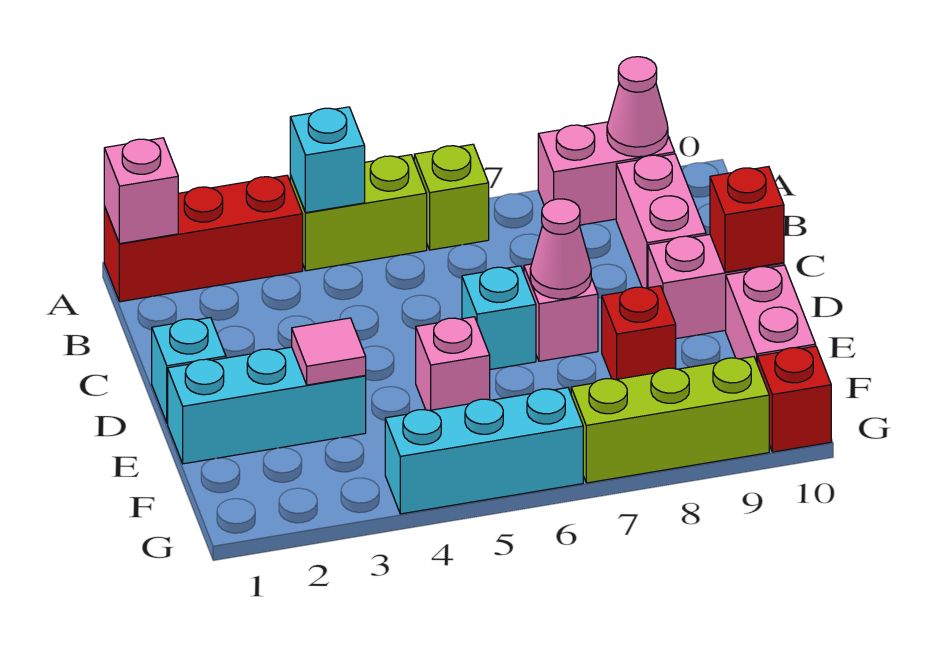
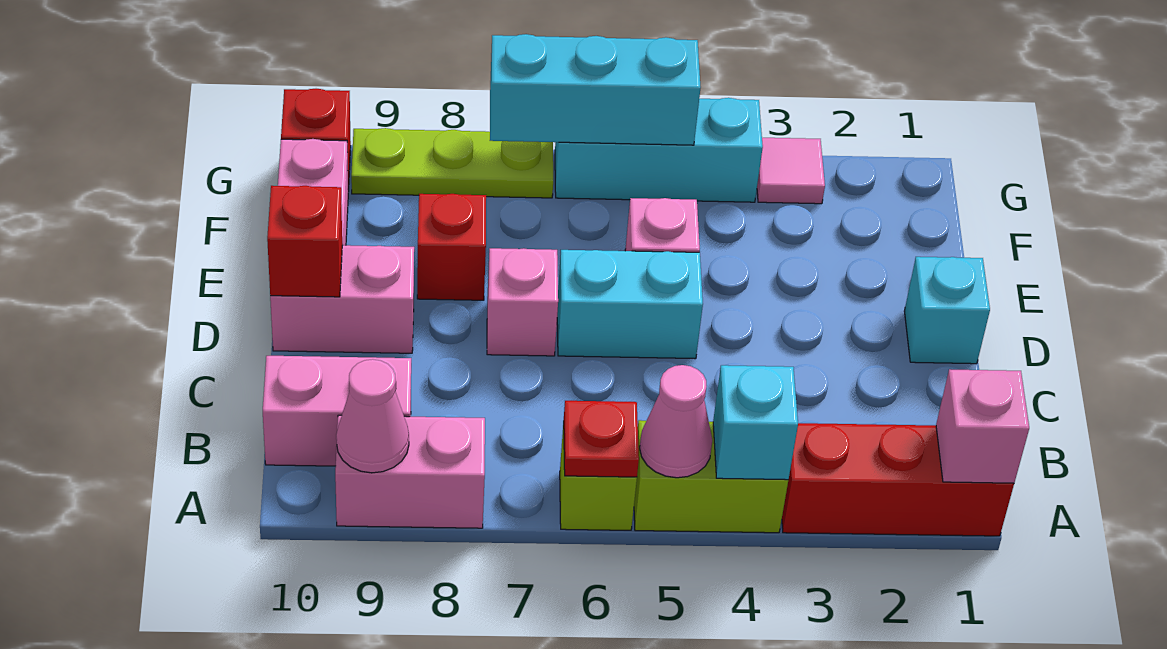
none -> red 1x1 plate [564,401,639,477]
pink 1x2 brick [616,154,706,288] -> pink 1x2 brick turned to [263,356,411,466]
cyan 1x1 brick [462,266,536,370] -> cyan 1x2 brick [557,250,703,359]
pink 1x1 cone [530,199,591,299] -> pink 1x1 cone moved to [640,365,712,478]
cyan 1x3 brick [168,347,366,464] -> cyan 1x3 brick moved to [490,34,701,145]
pink 1x1 tile [292,318,366,385] -> pink 1x1 tile moved to [757,138,825,204]
lime 1x3 brick [571,357,769,483] -> lime 1x3 plate [351,128,553,198]

